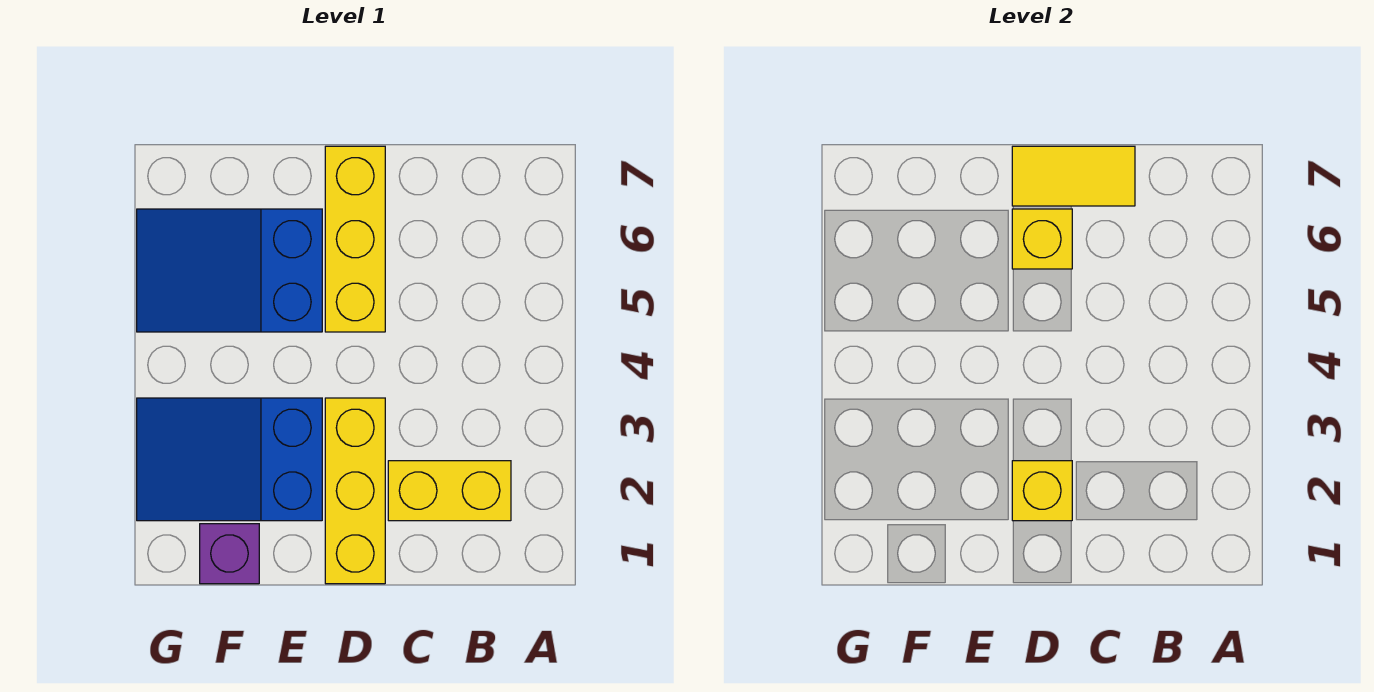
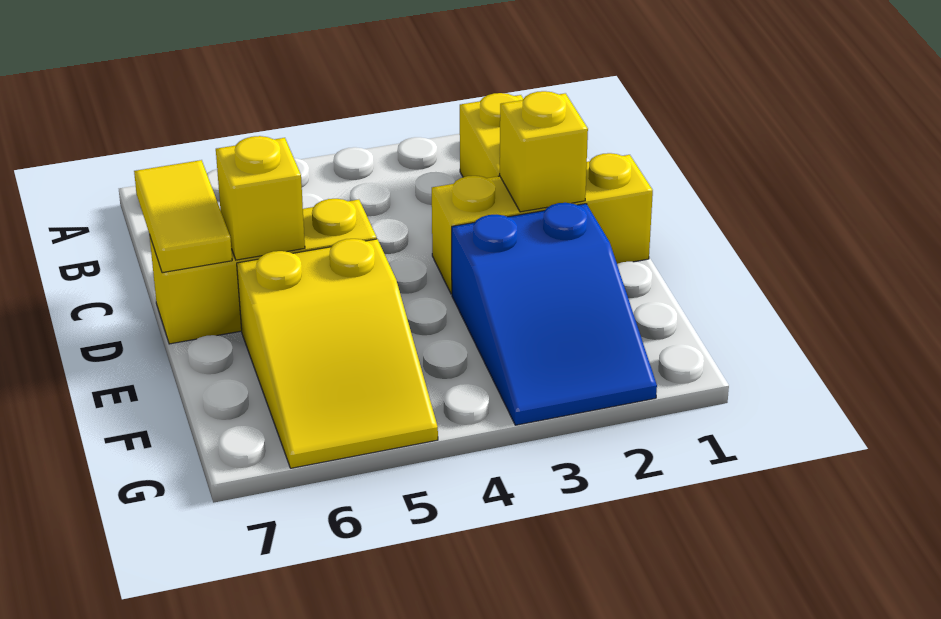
blue 2x3 slope [137,209,322,332] -> yellow 2x3 slope [237,239,438,468]
purple 1x1 brick [200,524,259,584] -> none

